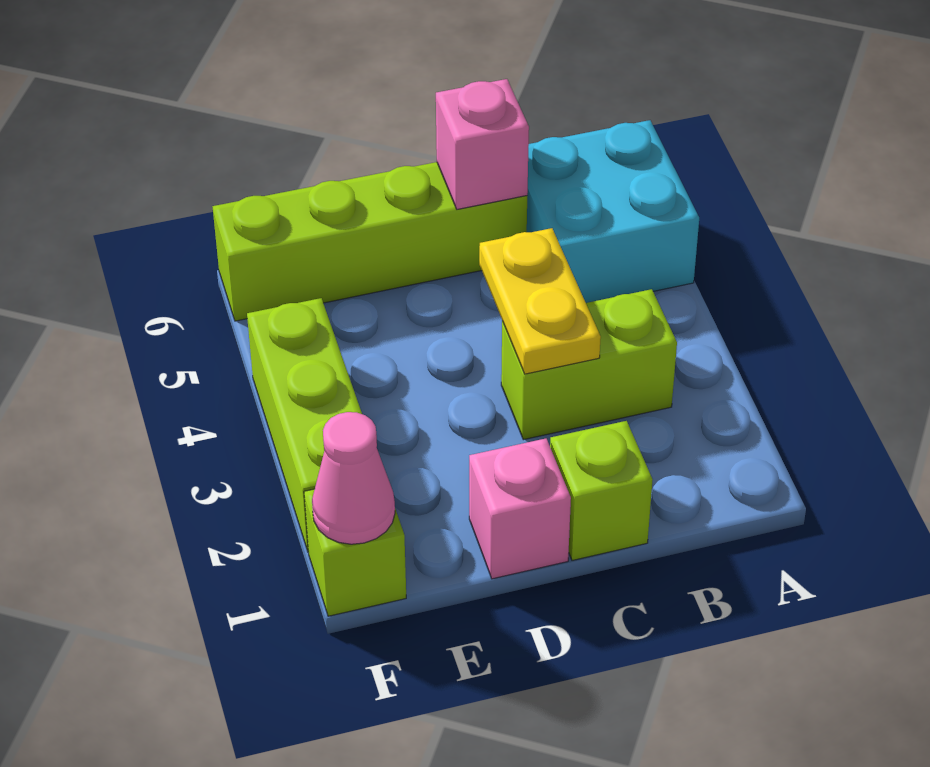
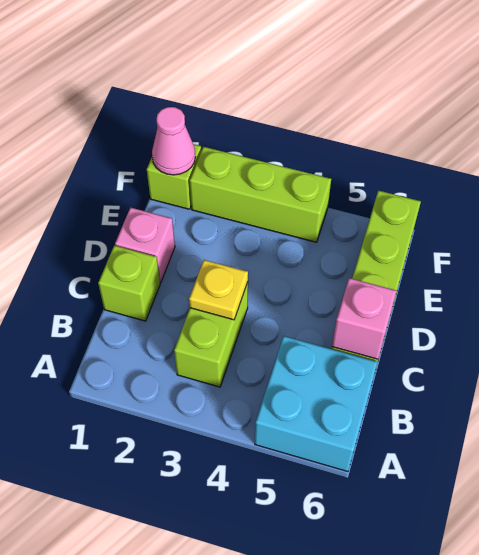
yellow 1x2 plate [479,228,601,374] -> yellow 1x1 plate [189,260,248,320]

